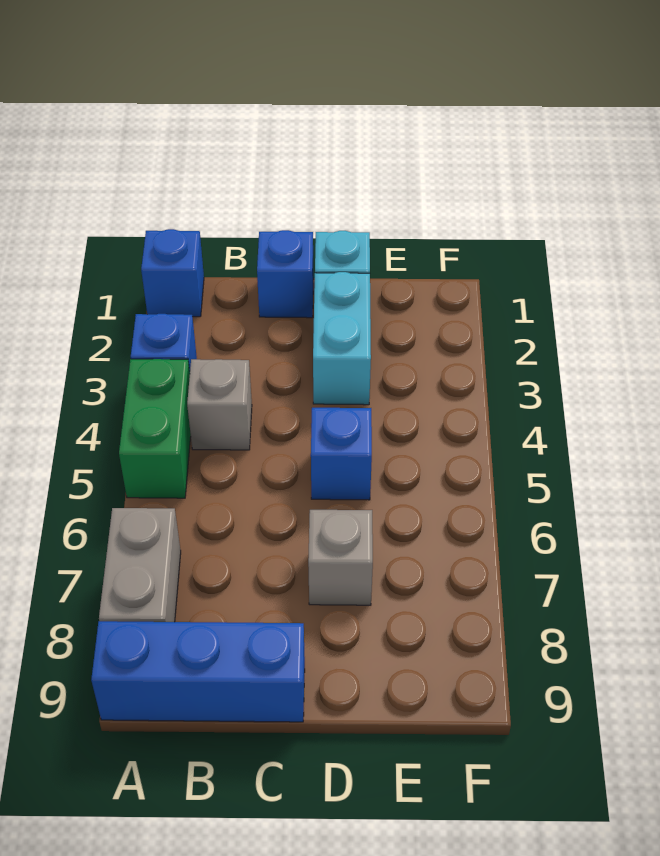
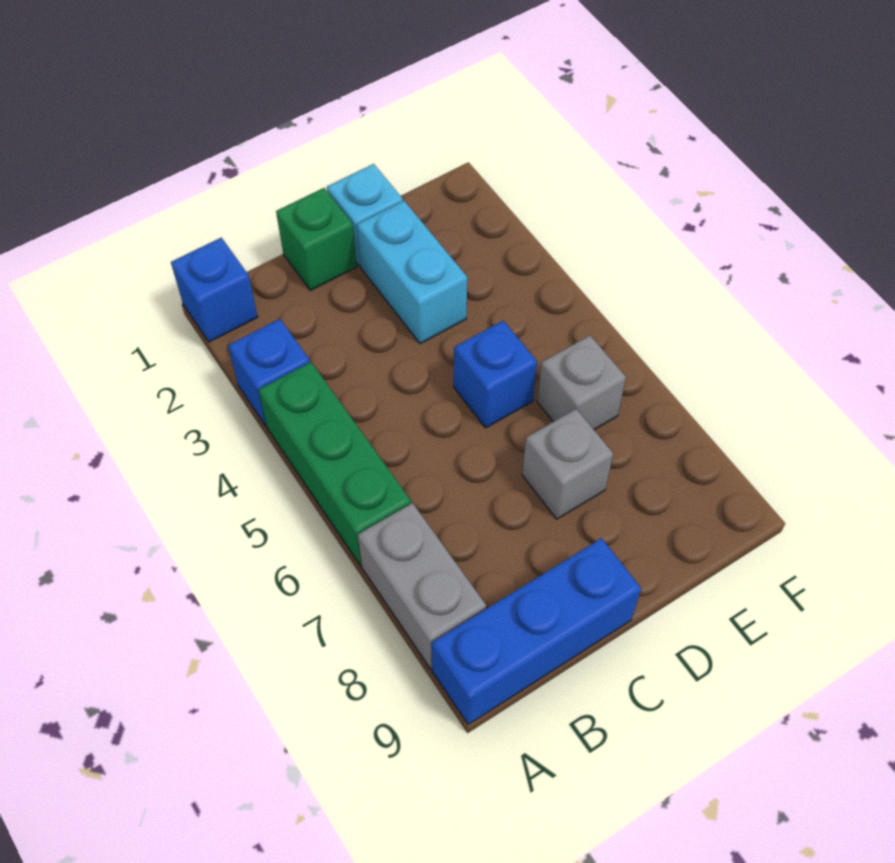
green 1x2 brick [119,359,191,498] -> green 1x3 brick [258,362,411,566]
grey 1x1 brick [187,359,252,450] -> grey 1x1 brick moved to [537,335,626,430]
blue 1x1 brick [257,230,314,318] -> green 1x1 brick [276,188,357,291]

